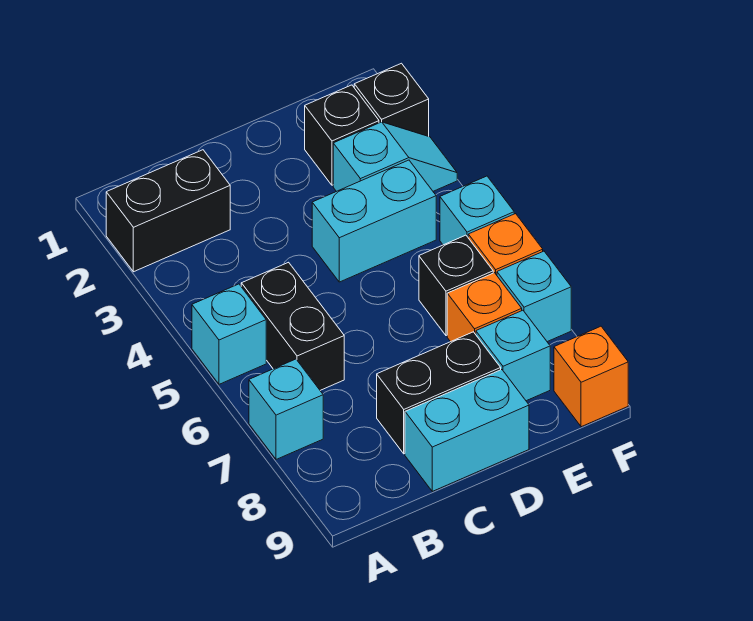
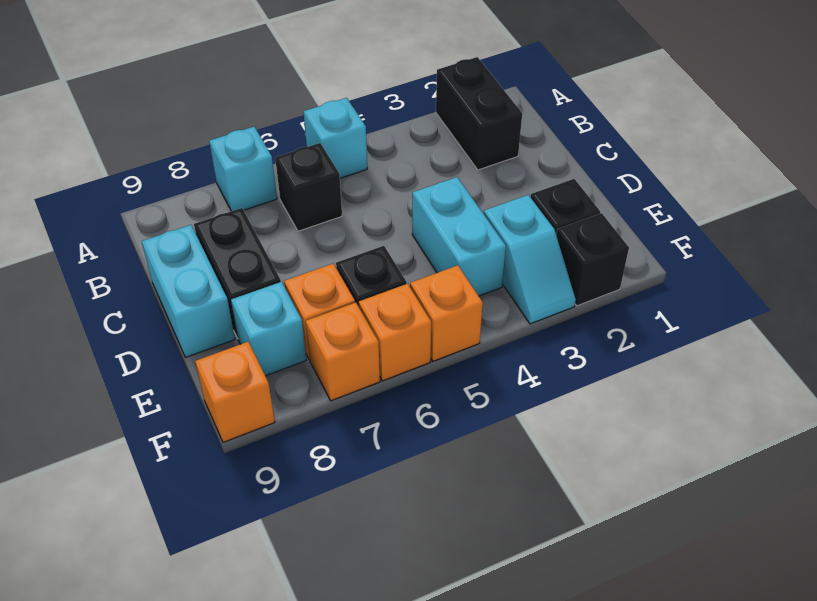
black 1x2 brick [241,262,344,390] -> black 1x1 brick [275,143,342,231]
cyan 1x1 brick [440,176,514,245] -> orange 1x1 brick [410,265,483,361]
cyan 1x1 brick [497,251,571,342] -> orange 1x1 brick [306,303,380,401]

